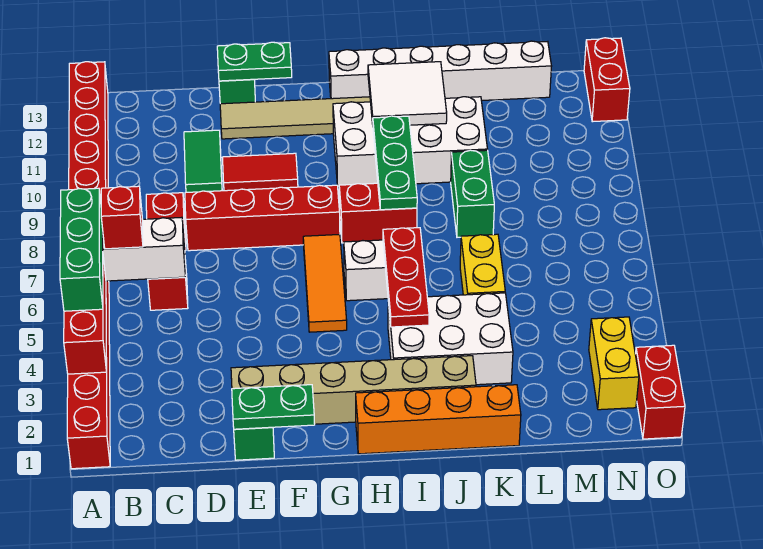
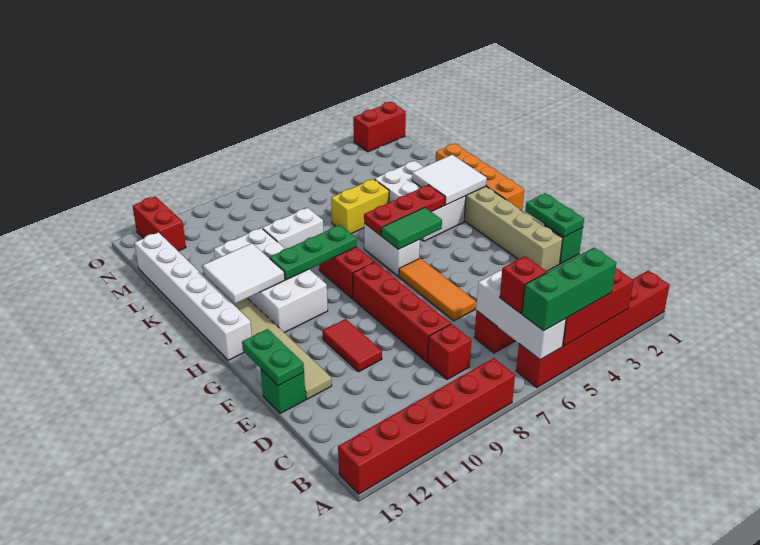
green 1x2 tile [184,130,222,192] -> green 1x2 tile moved to [381,207,442,249]
orange 1x3 tile [303,234,347,332] -> orange 1x3 tile turned to [399,258,476,321]
none -> white 2x2 tile [412,155,487,205]
green 1x2 brick [451,150,494,237] -> white 1x2 brick [263,208,323,249]
yellow 1x2 brick [589,317,639,410] -> none
red 1x2 brick [584,38,630,122] -> red 1x2 brick turned to [133,196,186,251]

